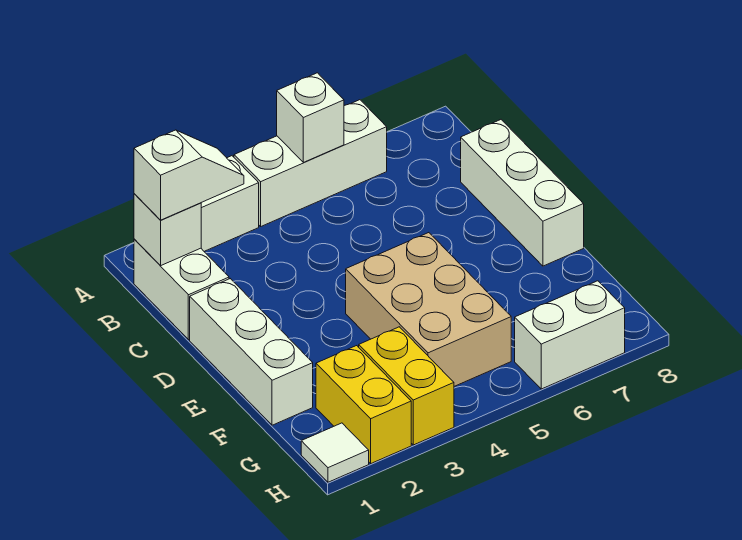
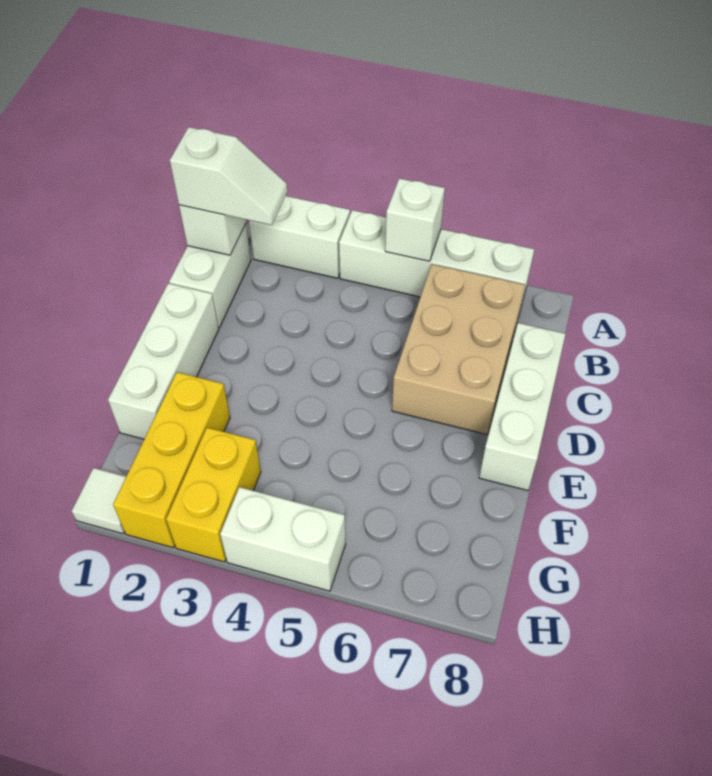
white 1x3 brick [234,100,387,226] -> white 1x4 brick [339,210,534,313]
tan 2x3 brick [346,233,511,386] -> tan 2x3 brick moved to [392,264,525,435]
yellow 1x2 brick [316,346,411,463] -> yellow 1x3 brick [113,372,230,548]
white 1x2 brick [515,281,625,389] -> white 1x2 brick moved to [220,487,346,591]

